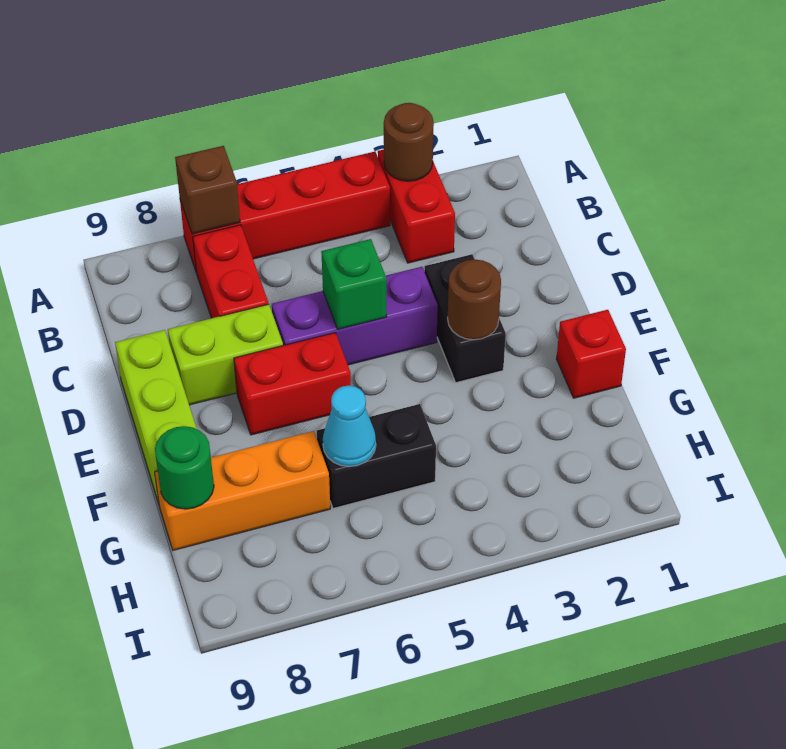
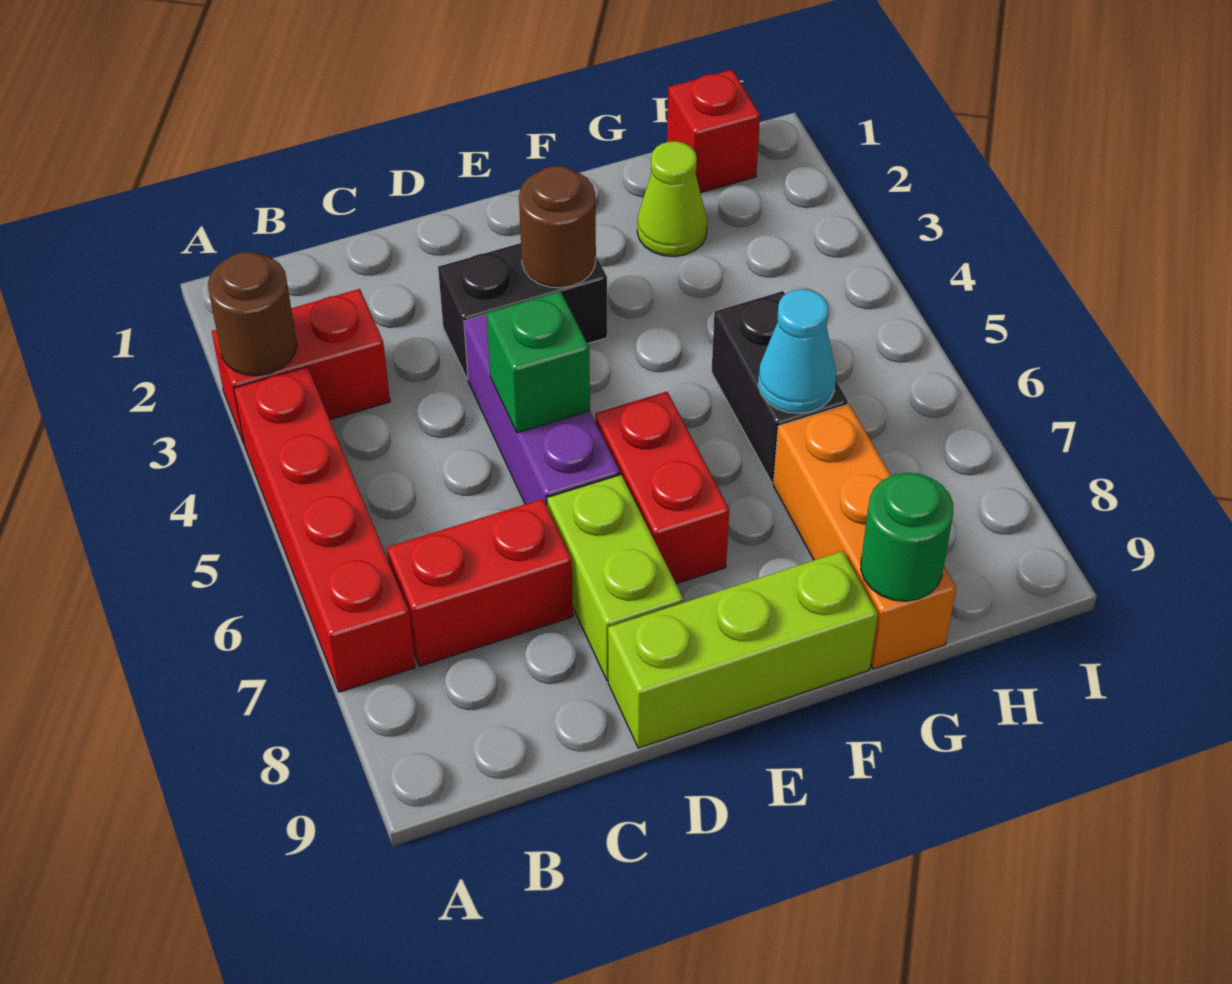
brown 1x1 brick [175,146,240,234] -> none
red 1x1 brick [557,310,626,398] -> red 1x1 brick moved to [667,70,760,193]
none -> lime 1x1 cone [637,141,707,256]

